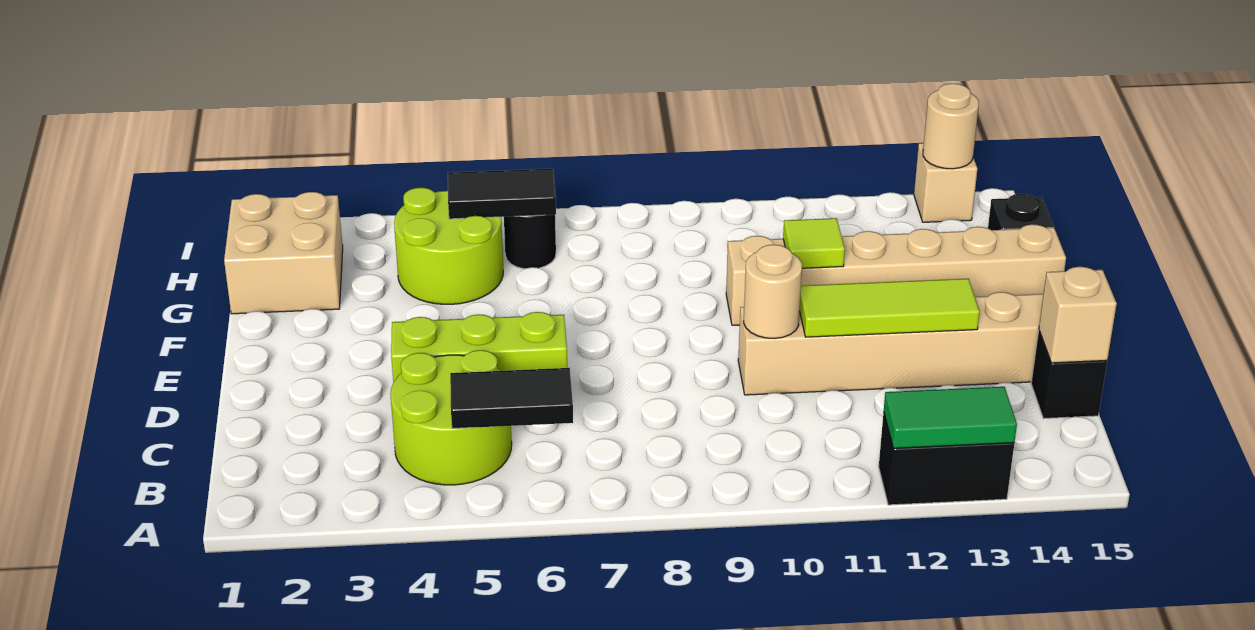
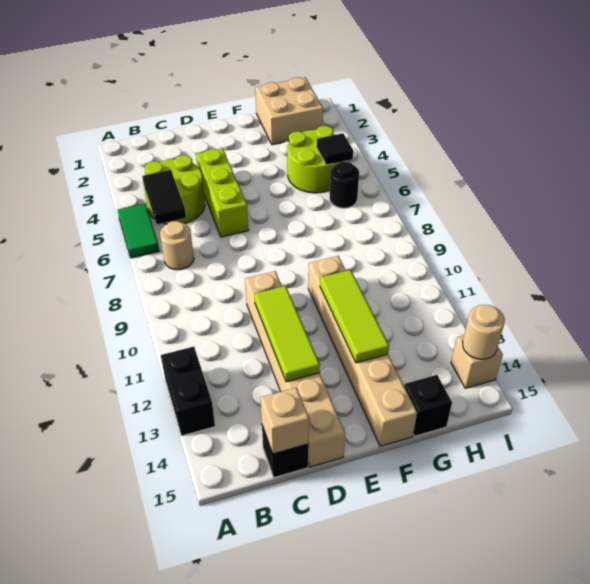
green 1x2 tile [884,387,1017,448] -> green 1x2 tile moved to [117,204,159,258]
tan 1x1 round brick [744,245,802,339] -> tan 1x1 round brick moved to [160,221,194,270]
lime 1x1 tile [783,218,845,268] -> lime 1x3 tile [320,270,389,363]
black 1x2 tile [448,169,556,219] -> black 1x1 tile [317,133,353,165]

